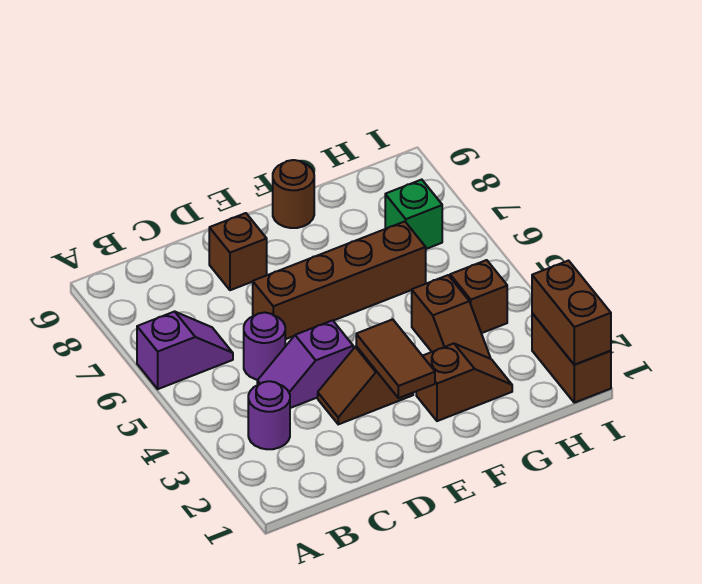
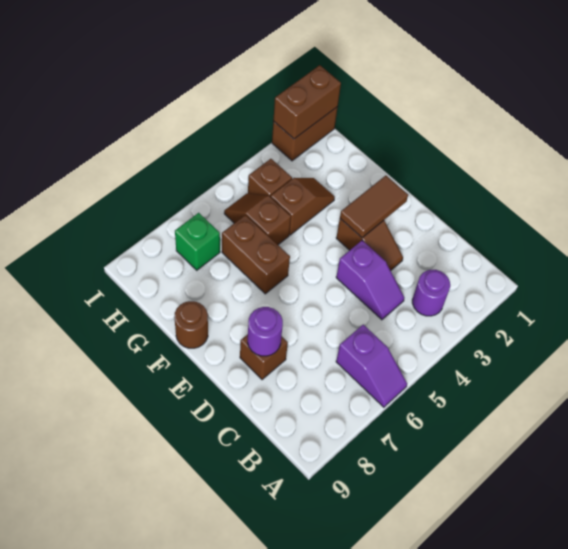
purple 1x2 slope [137,311,233,389] -> purple 1x2 slope turned to [336,325,407,407]
purple 1x1 round brick [244,312,285,380] -> purple 1x1 round brick moved to [248,307,283,356]
brown 1x4 brick [253,222,426,339] -> brown 1x2 brick [222,215,290,294]
brown 1x2 slope [416,344,512,421] -> brown 1x2 slope moved to [224,193,291,245]

